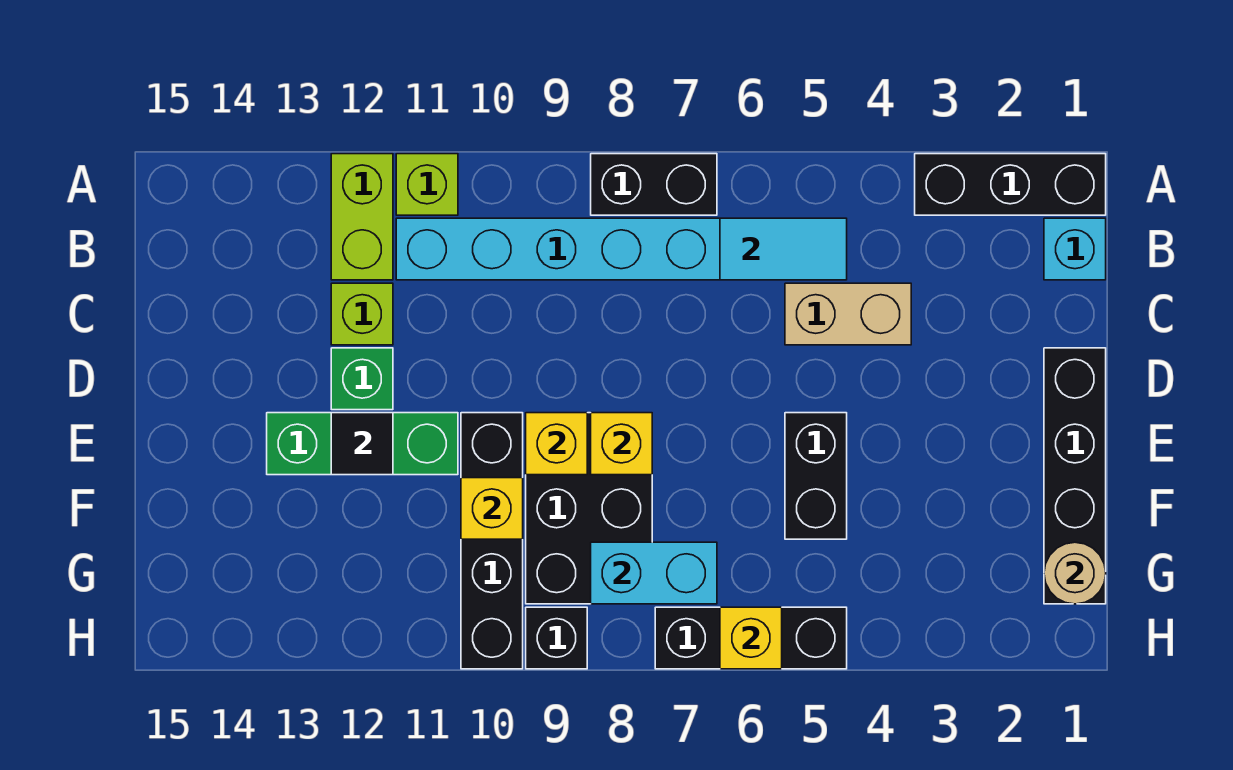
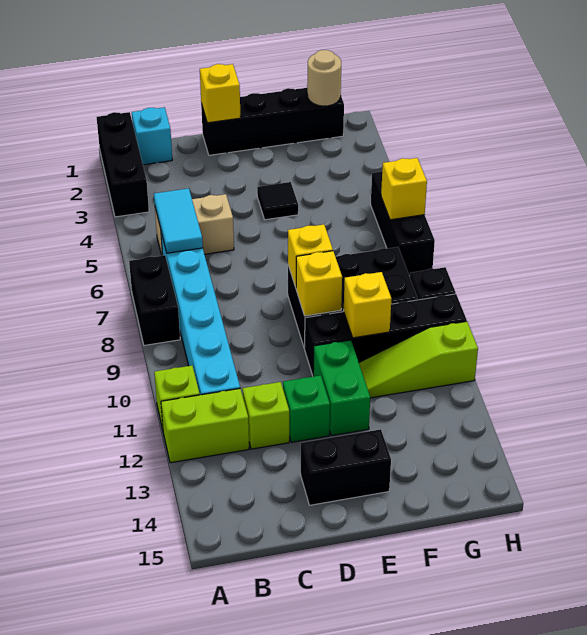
tan 1x2 brick [785,283,911,345] -> tan 1x2 brick turned to [155,194,234,255]
none -> yellow 1x1 brick [200,64,241,123]
black 1x2 brick [785,413,847,539] -> black 1x2 brick moved to [301,429,391,505]
green 1x3 brick [267,413,458,475] -> green 1x2 brick [313,340,370,436]
black 1x1 tile [331,413,393,475] -> black 1x1 tile moved to [257,182,298,220]
none -> lime 1x3 slope [359,321,478,398]
cyan 1x2 brick [591,542,717,604] -> none

